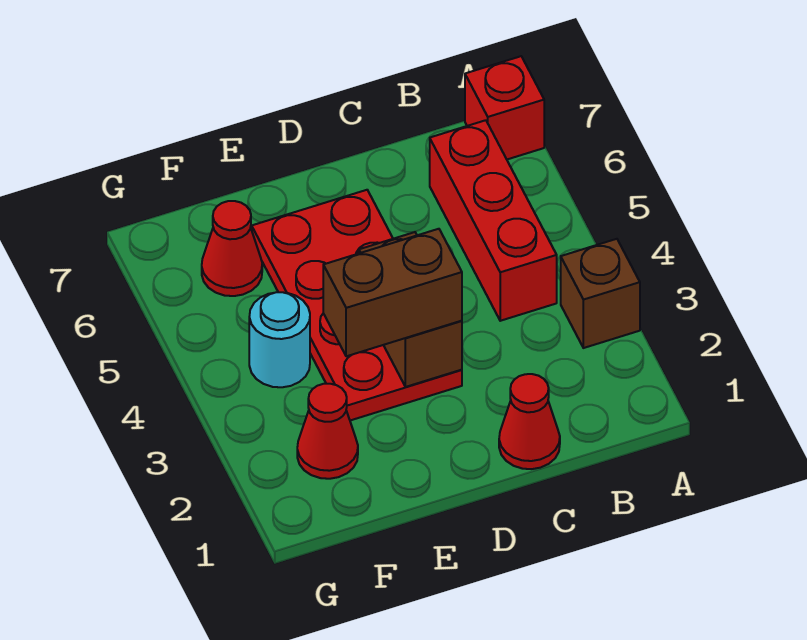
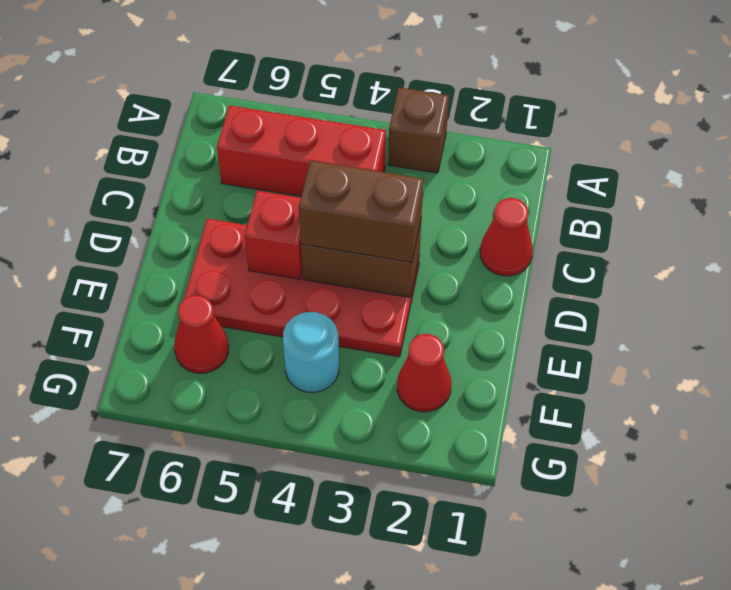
red 1x1 brick [465,56,544,159] -> red 1x1 brick moved to [245,191,303,279]
brown 1x2 brick [323,229,462,356] -> brown 1x2 brick turned to [299,161,423,262]

